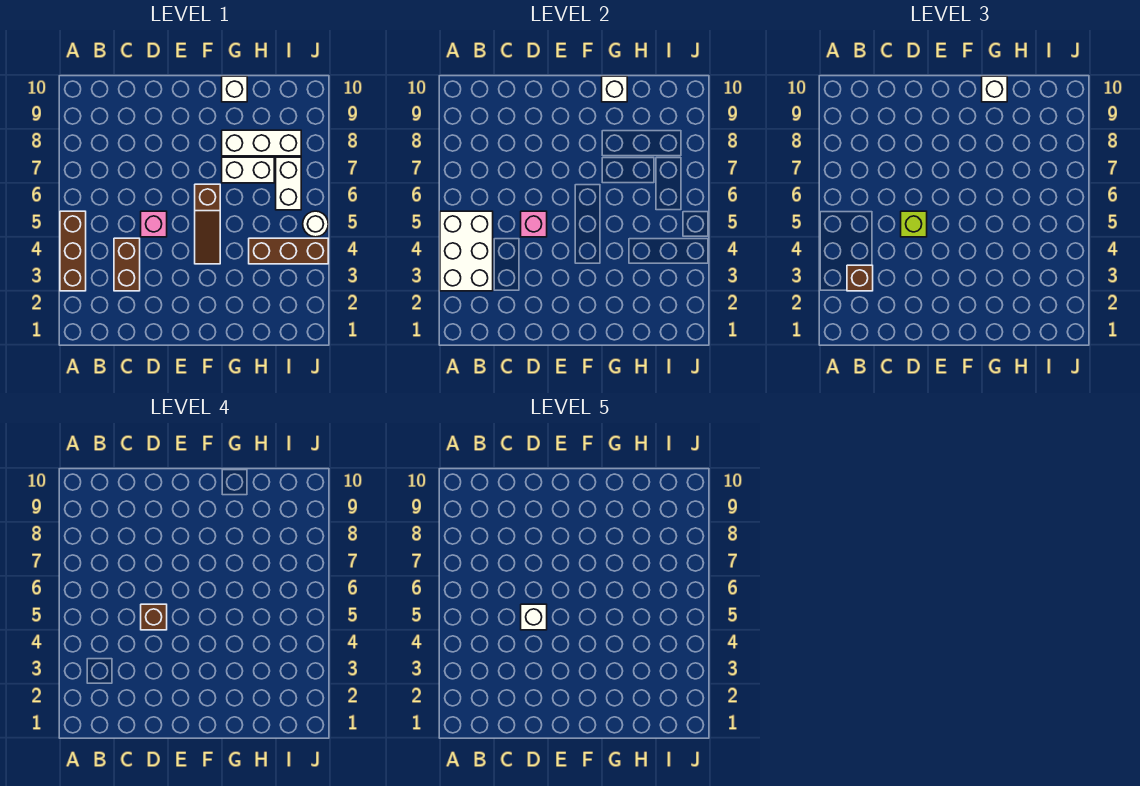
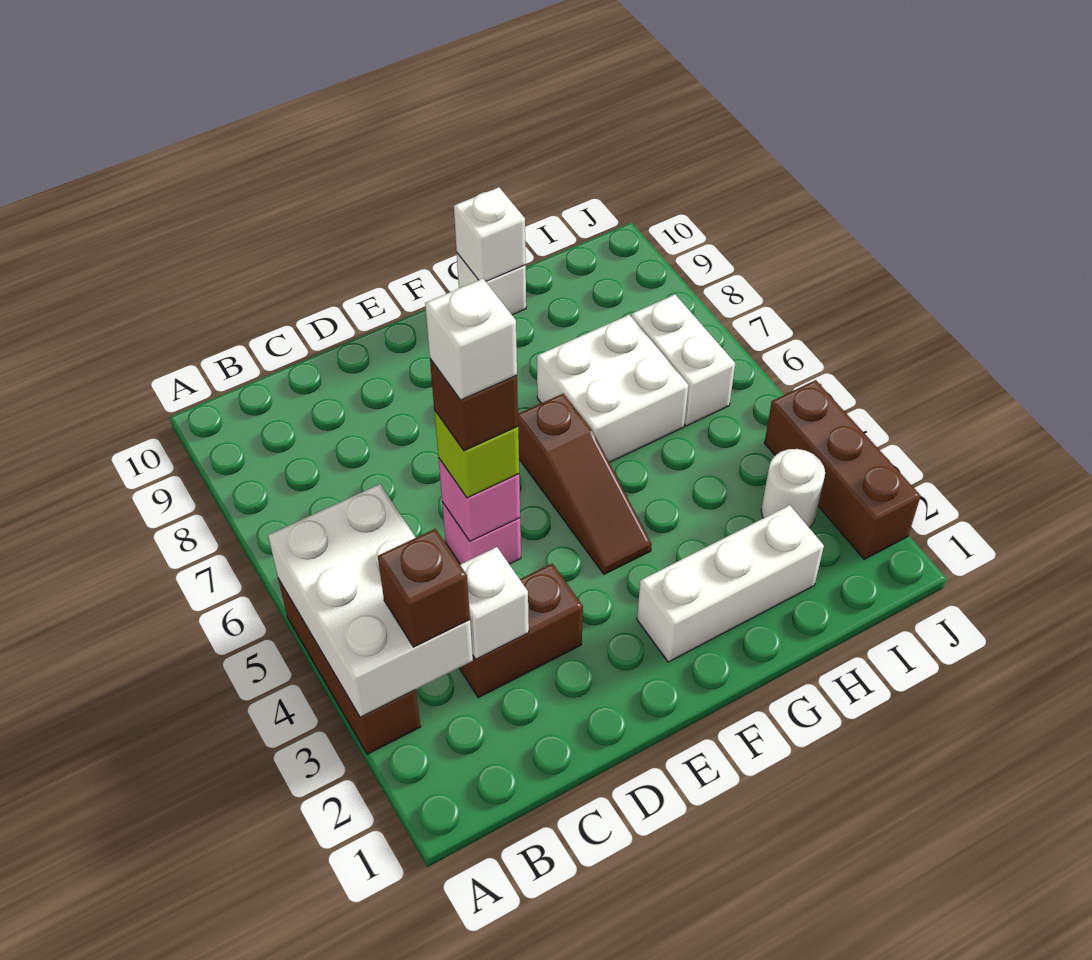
brown 1x2 brick [114,238,140,291] -> brown 1x2 brick turned to [459,563,583,697]
white 1x2 brick [222,157,274,183] -> white 2x2 brick [537,315,688,462]
white 1x3 brick [222,130,301,156] -> white 1x3 brick moved to [637,505,824,662]
white 1x1 brick [982,76,1007,102] -> white 1x1 brick moved to [460,547,529,659]
brown 1x3 brick [249,238,328,264] -> brown 1x3 brick turned to [765,380,921,559]
white 1x1 round brick [303,211,328,237] -> white 1x1 round brick moved to [761,449,825,528]

